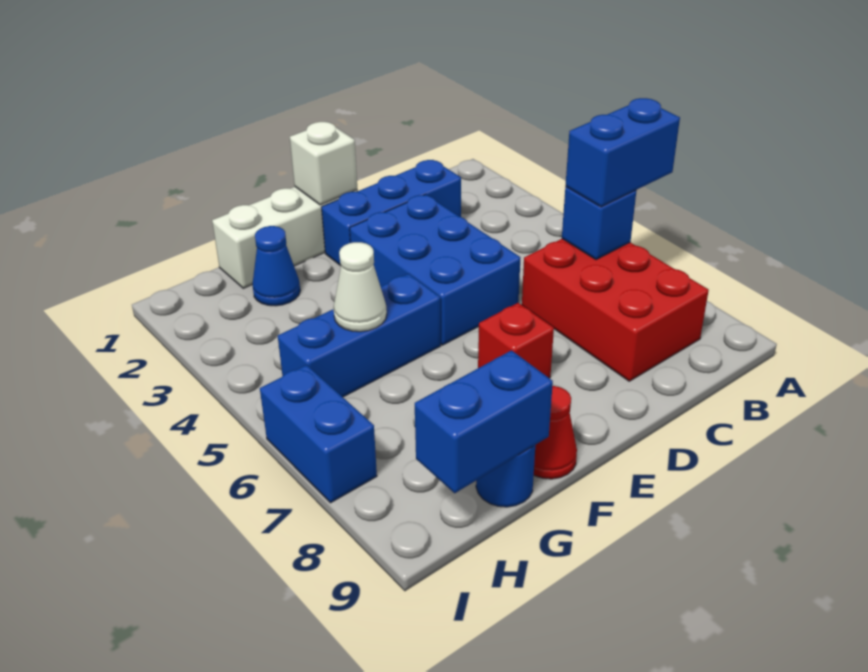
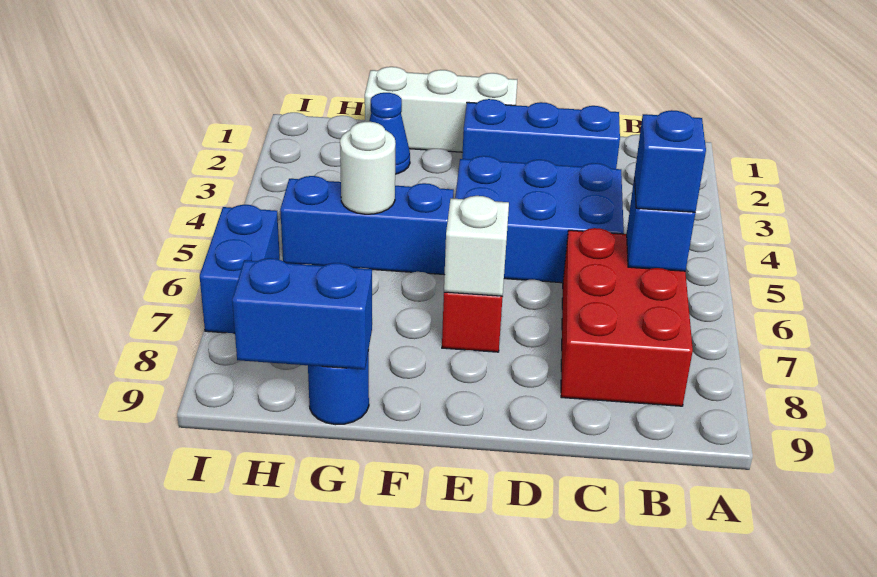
blue 1x2 brick [565,98,680,207] -> blue 1x1 brick [635,110,706,212]
blue 2x3 brick [350,194,521,345] -> blue 2x3 brick turned to [455,156,624,283]
white 1x1 brick [290,122,357,205] -> white 1x1 brick moved to [444,196,509,296]
red 1x1 cone [534,386,577,479] -> none
white 1x1 cone [333,242,387,332] -> white 1x1 round brick [340,122,396,214]

